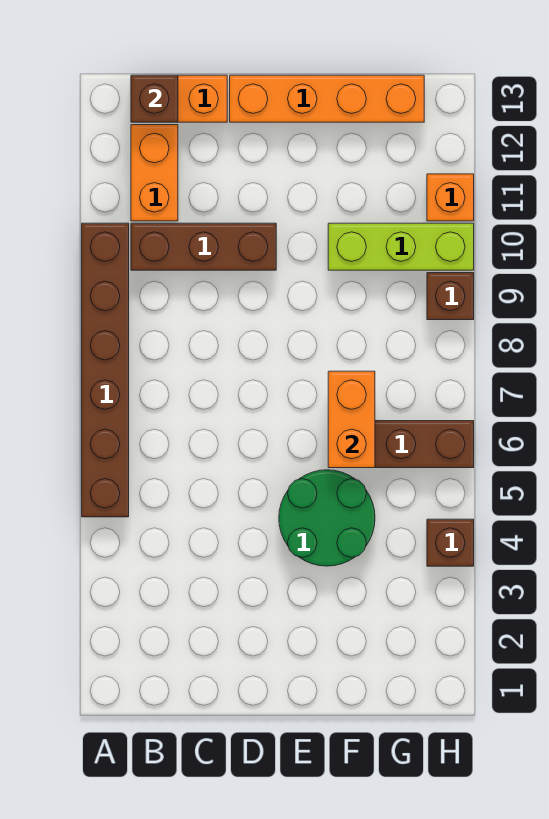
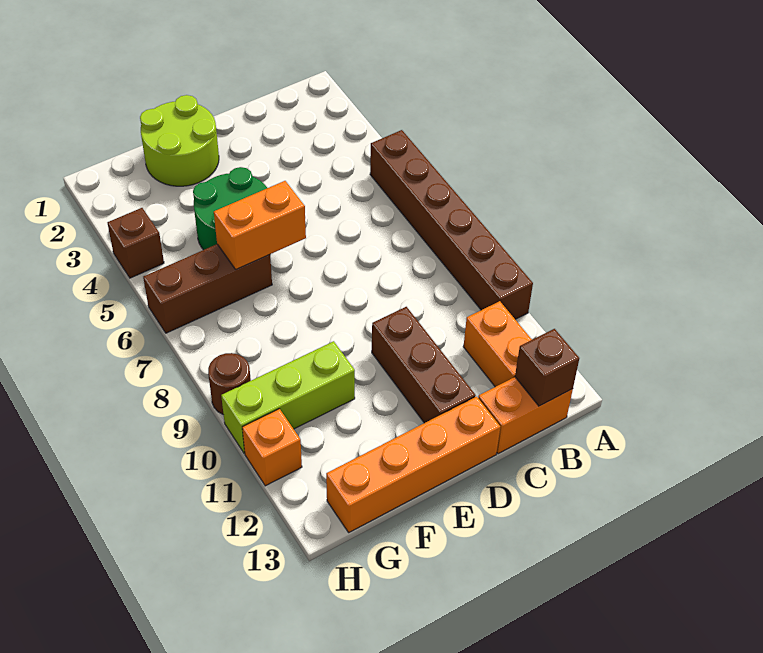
brown 1x3 brick [131,223,276,270] -> brown 1x3 brick turned to [372,307,476,423]
none -> lime 2x2 round brick [140,95,219,186]
orange 1x2 brick [328,371,375,468] -> orange 1x2 brick turned to [214,181,306,269]
brown 1x1 brick [427,273,474,320] -> brown 1x1 round brick [208,353,251,414]

